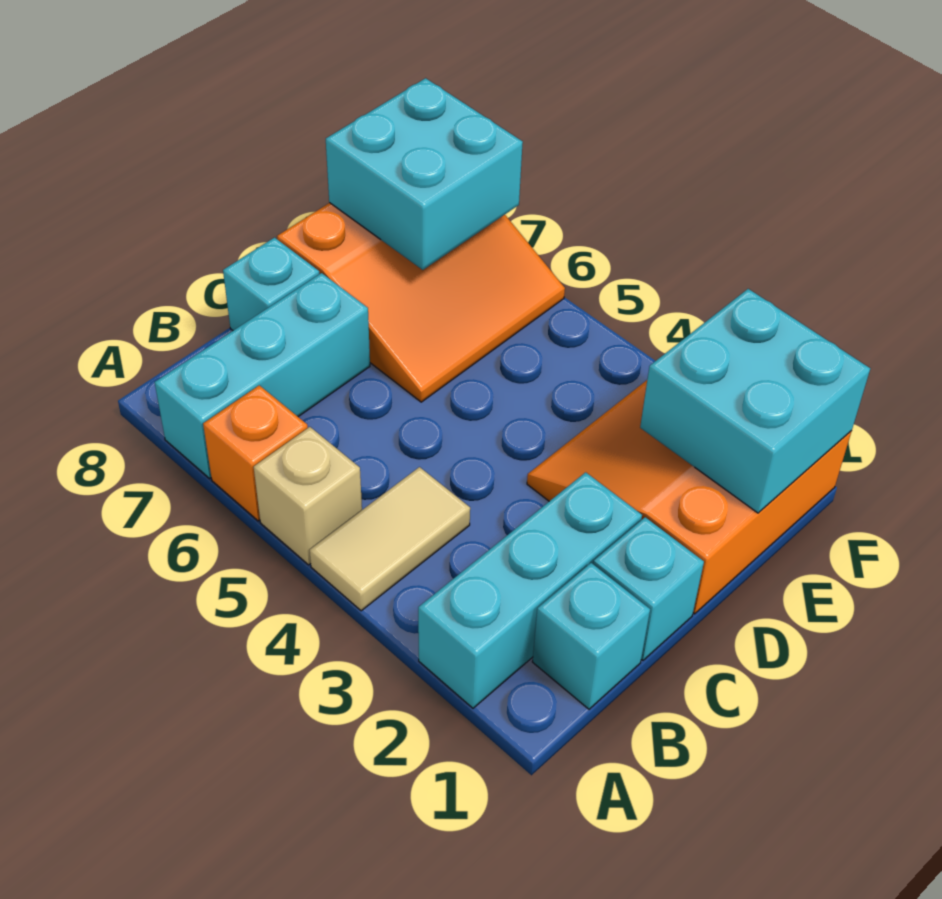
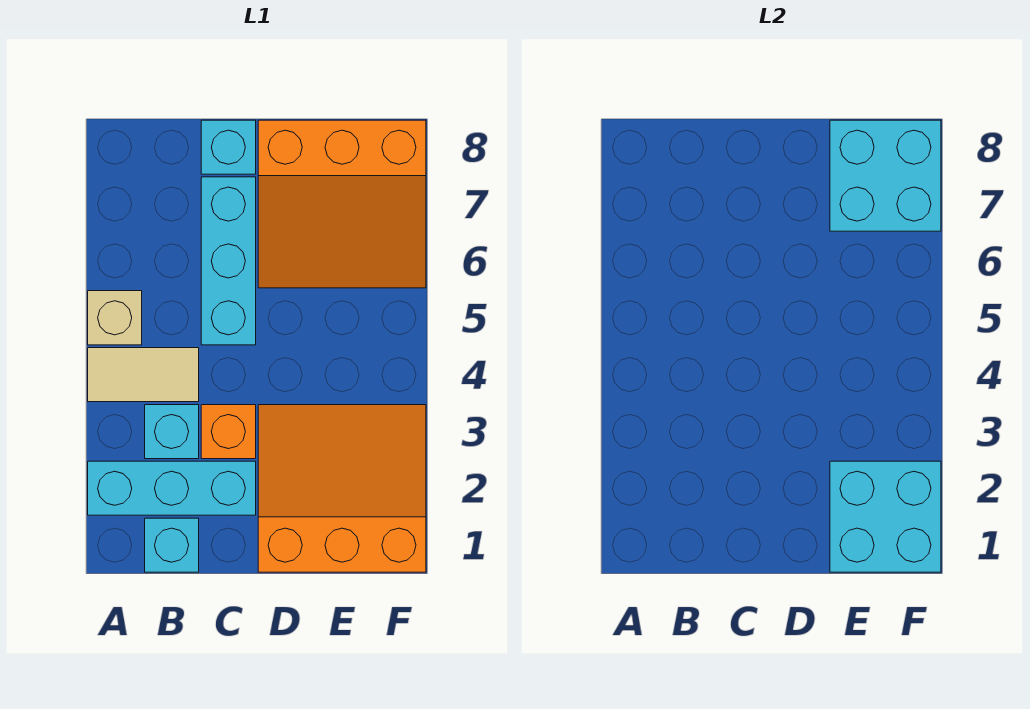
orange 1x1 brick [203,385,308,521] -> orange 1x1 brick moved to [201,405,256,459]
cyan 1x3 brick [155,273,370,478] -> cyan 1x3 brick turned to [201,177,256,345]
cyan 1x1 brick [593,517,704,660] -> cyan 1x1 brick moved to [145,405,199,459]

